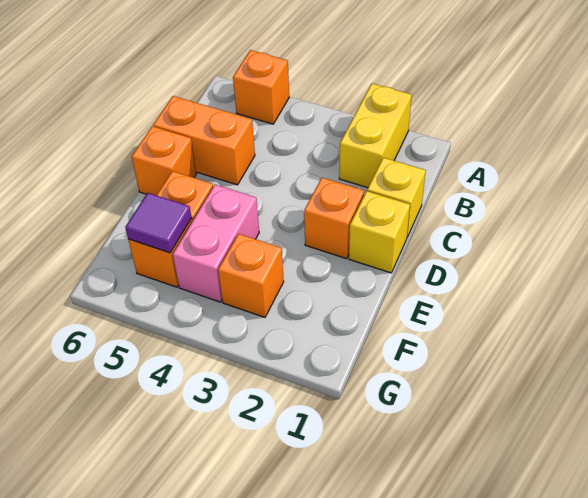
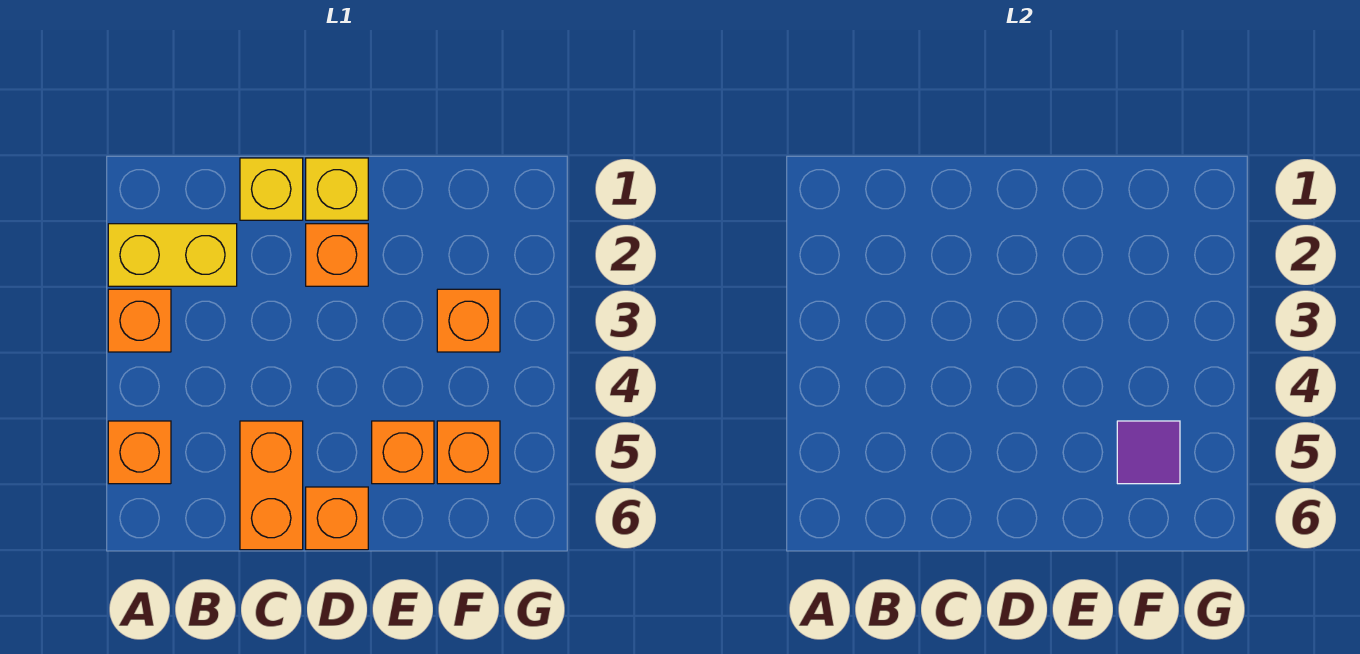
none -> orange 1x1 brick [108,289,171,352]
pink 1x2 brick [173,185,259,302] -> none

